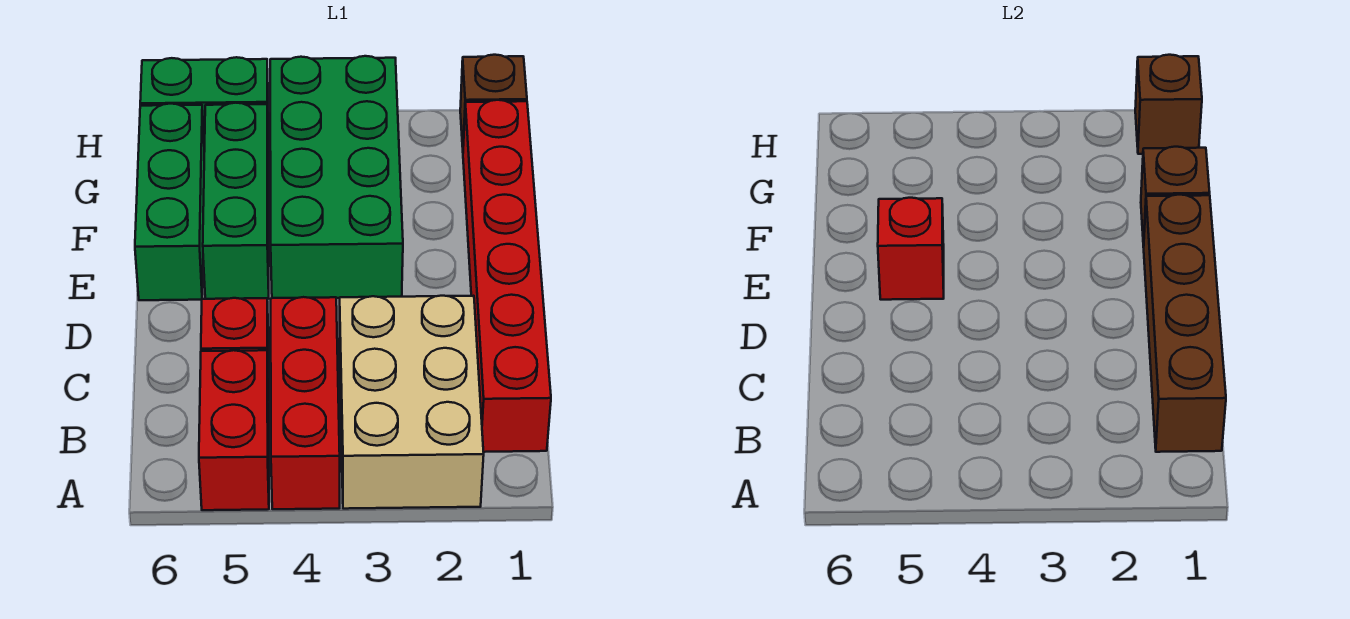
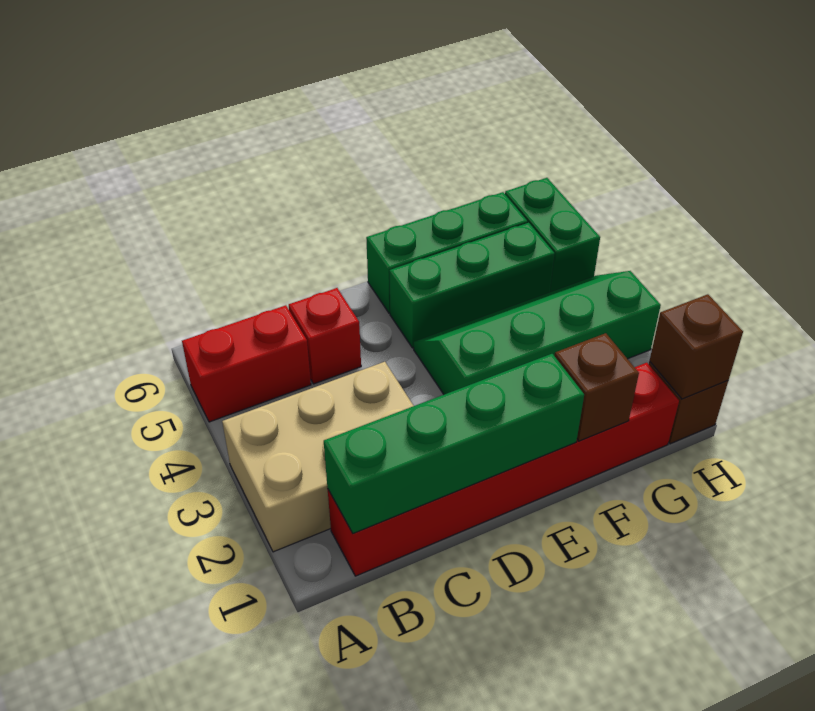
red 1x3 brick [271,297,340,509] -> none
brown 1x4 brick [1144,195,1226,452] -> green 1x4 brick [324,354,584,533]
green 2x4 brick [270,56,403,298] -> green 2x4 slope [414,271,661,394]
red 1x1 brick [878,198,944,300] -> none

